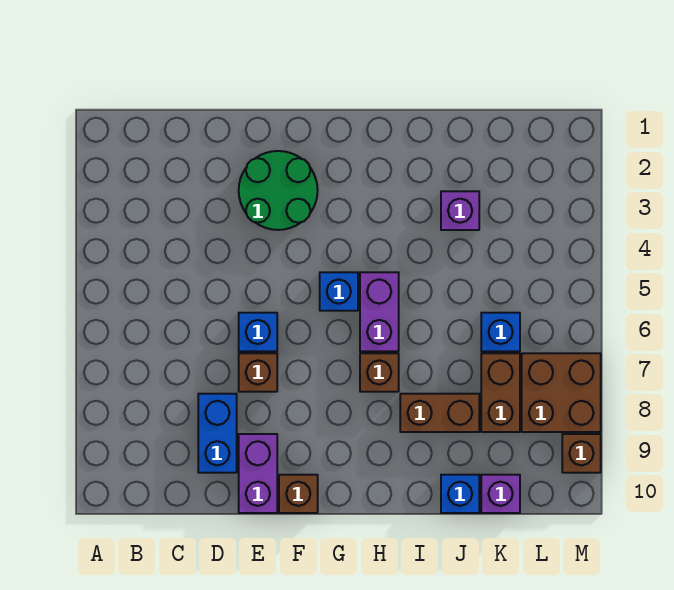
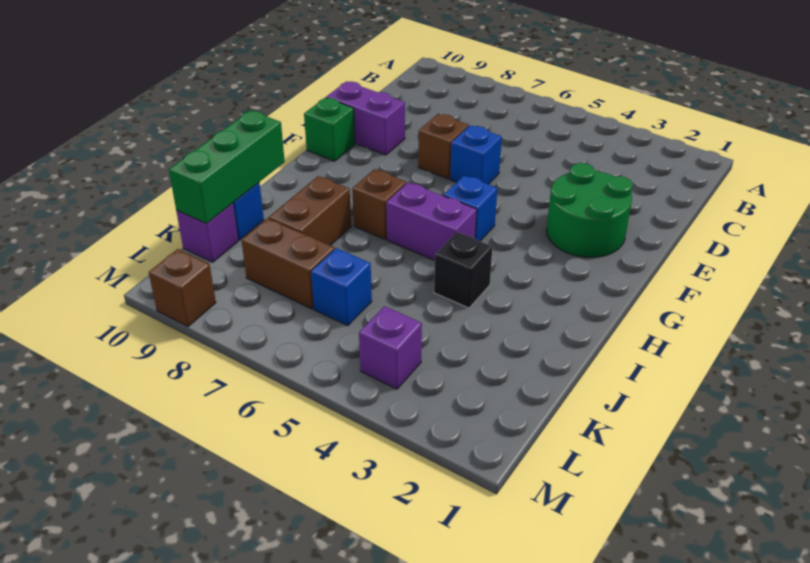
blue 1x2 brick [198,394,237,473] -> none
brown 1x1 brick [279,475,318,513] -> green 1x1 brick [304,98,355,161]
none -> black 1x1 brick [434,232,492,308]
none -> green 1x3 brick [169,110,285,223]
purple 1x1 brick [441,191,479,230] -> purple 1x1 brick moved to [359,306,422,389]
brown 2x2 brick [522,353,601,432] -> none

